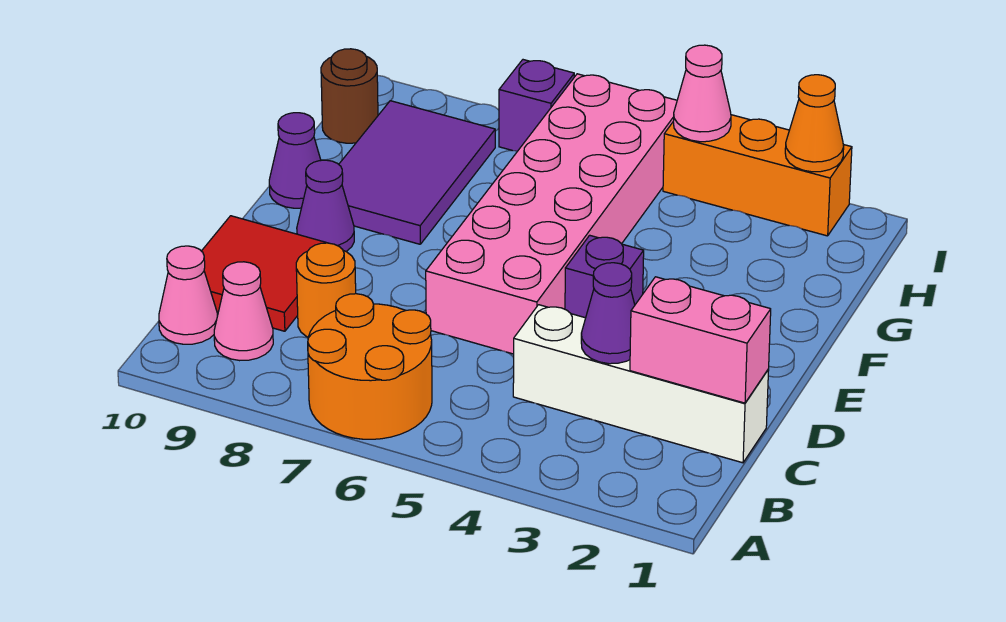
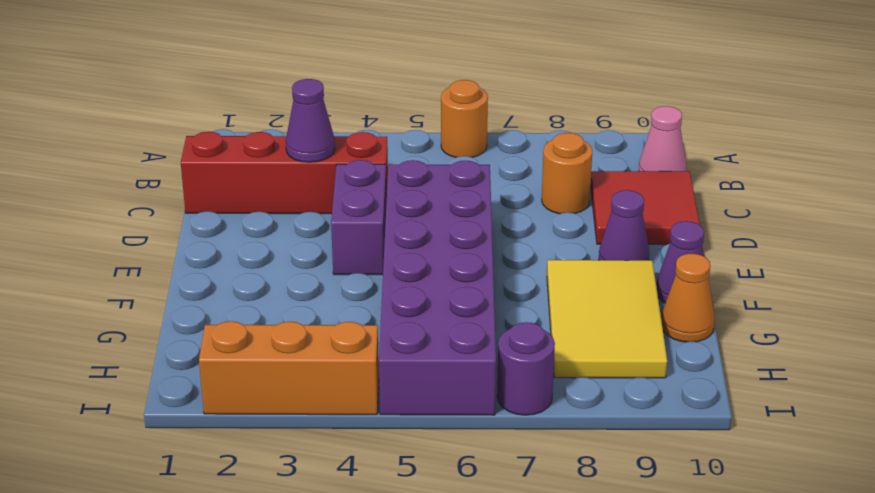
orange 2x2 round brick [308,294,432,439] -> orange 1x1 round brick [441,80,488,158]
pink 1x1 cone [214,262,273,361] -> none
white 1x4 brick [513,305,769,463] -> red 1x4 brick [181,132,388,214]
pink 1x2 brick [630,277,771,403] -> none
pink 2x6 brick [426,74,677,354] -> purple 2x6 brick [379,160,496,415]
purple 1x1 brick [565,235,644,318] -> purple 1x2 brick [331,160,387,275]
purple 2x3 tile [339,101,495,244] -> yellow 2x3 tile [547,260,667,378]
brown 1x1 round brick [321,49,378,143] -> none
orange 1x1 cone [785,75,844,172] -> orange 1x1 cone moved to [661,254,715,342]
pink 1x1 cone [673,45,731,142] -> none
purple 1x1 brick [499,60,574,151] -> purple 1x1 round brick [497,322,555,415]

